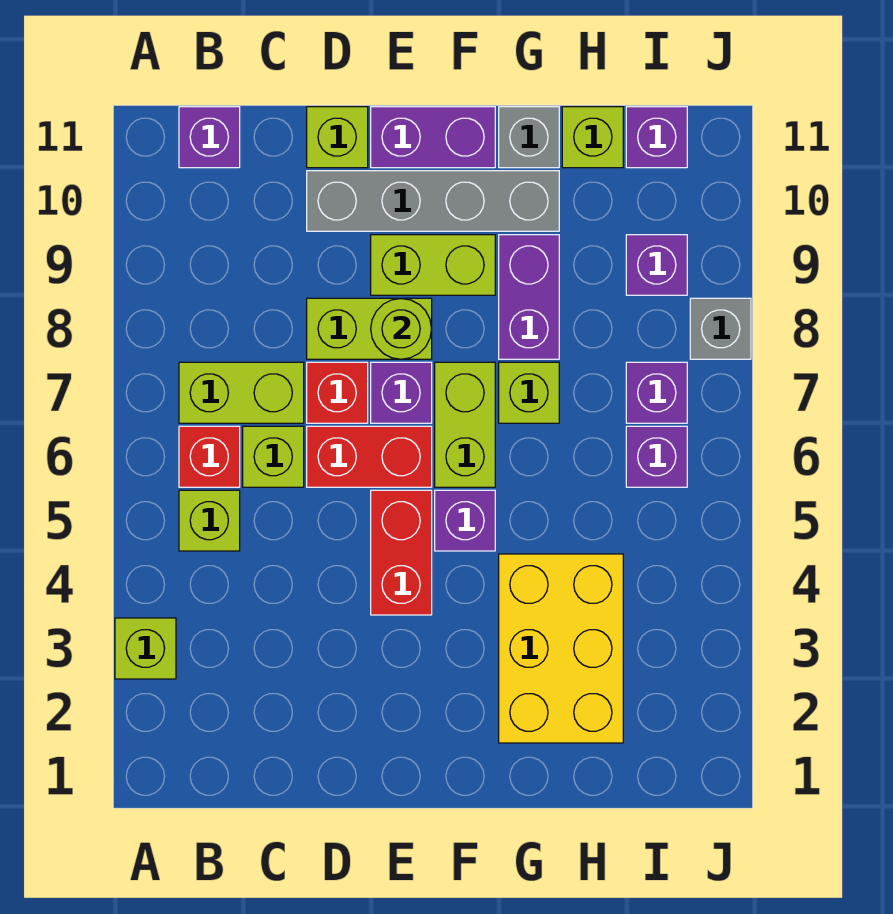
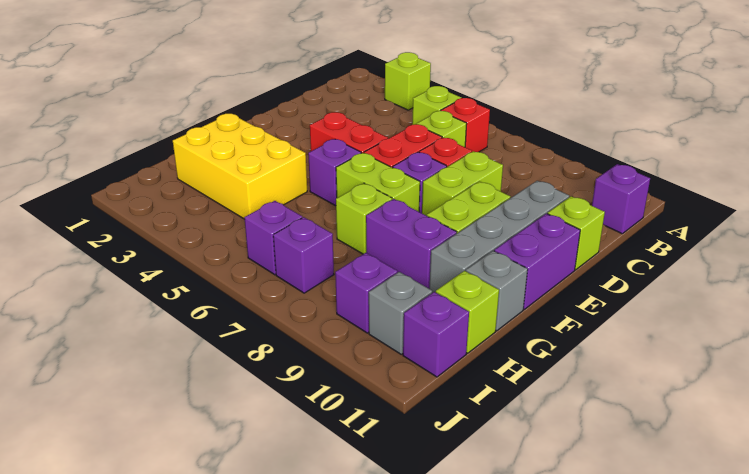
lime 1x2 brick [179,362,304,423] -> none
lime 1x1 round brick [371,298,432,359] -> none
grey 1x1 brick [690,298,751,359] -> grey 1x1 brick moved to [369,272,432,354]

